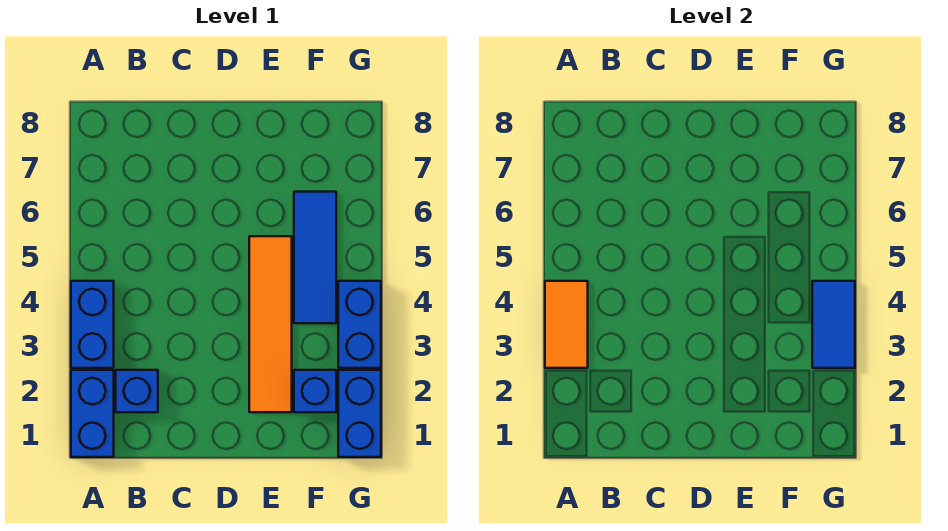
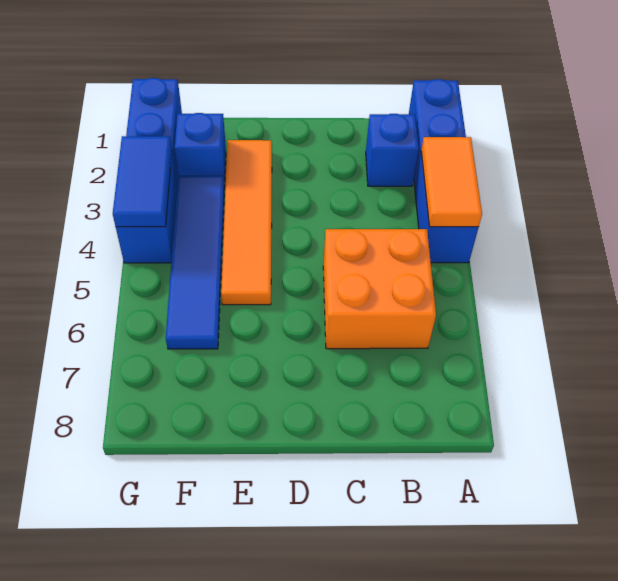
none -> orange 2x2 brick [323,229,436,349]
blue 1x3 tile [294,192,336,323] -> blue 1x4 tile [166,176,225,349]

